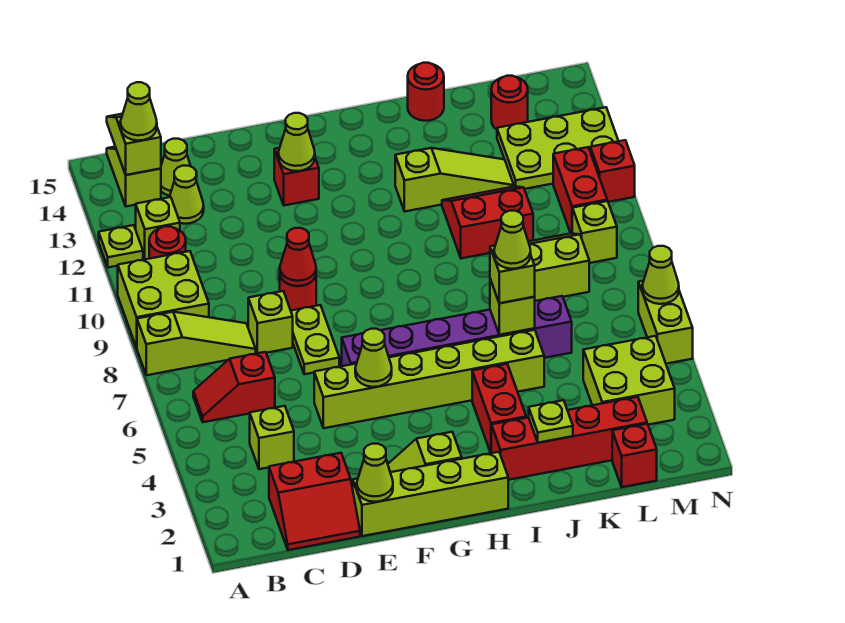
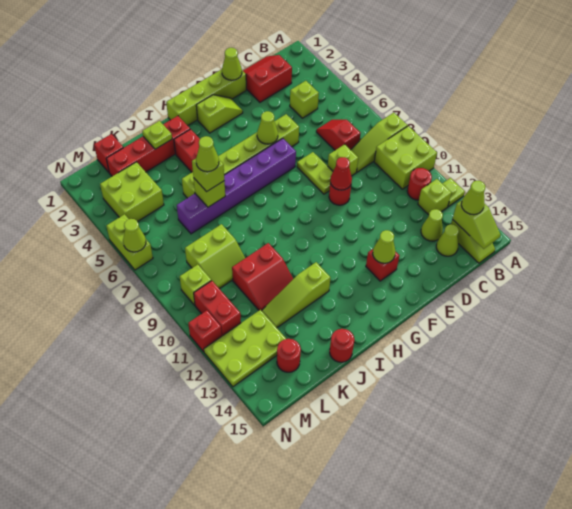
red 1x2 slope [193,352,275,422] -> red 1x2 slope turned to [316,120,361,150]

